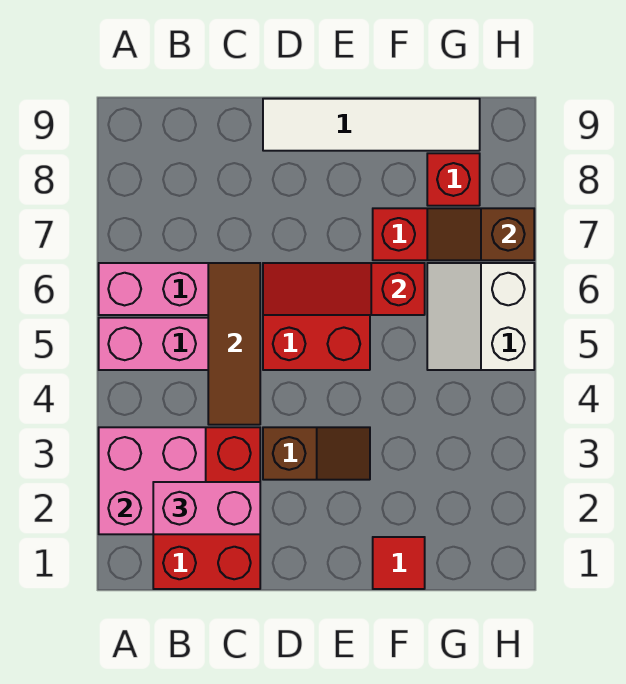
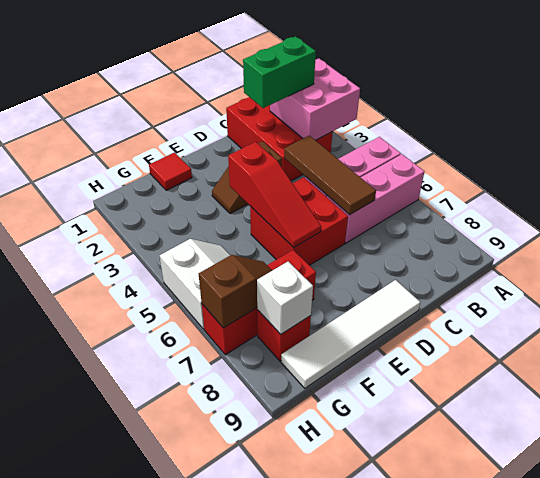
pink 1x2 brick [153,482,260,534] -> green 1x2 brick [243,36,316,108]
red 1x3 slope [263,263,425,315] -> red 1x3 slope turned to [228,142,321,248]
none -> white 1x1 brick [257,261,313,334]

